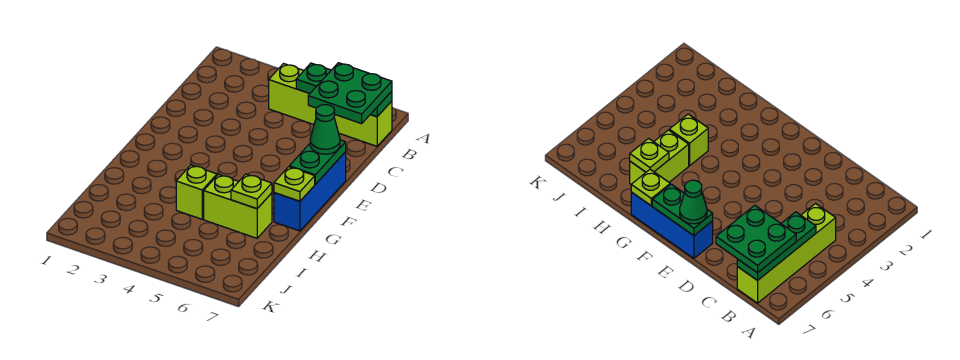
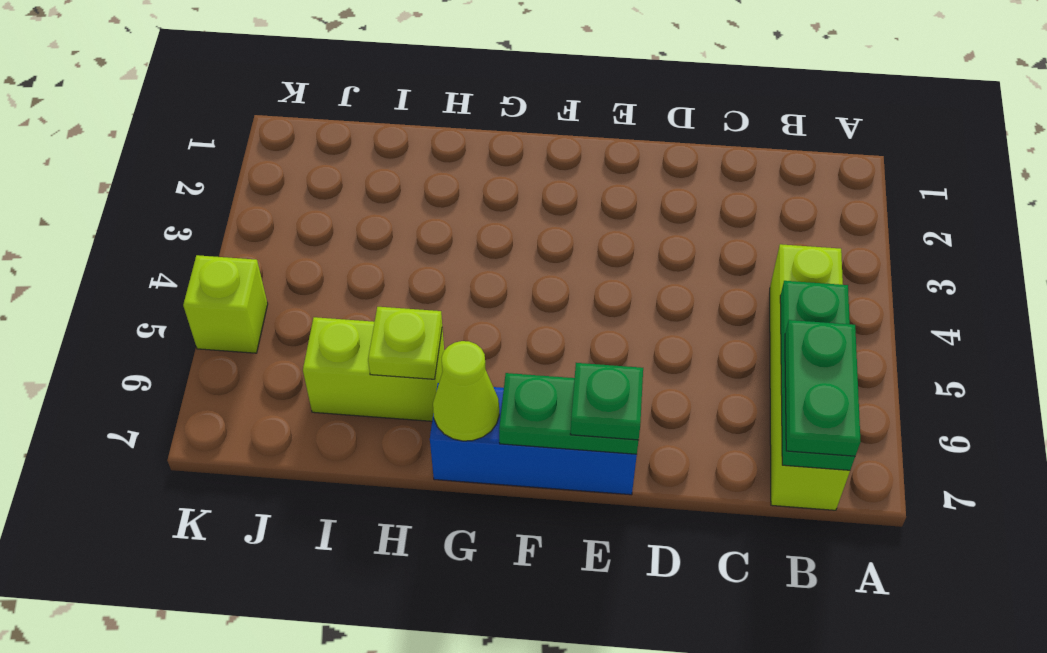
green 2x2 plate [308,63,392,124] -> green 1x2 plate [785,320,861,456]
green 1x1 cone [310,105,340,154] -> green 1x1 plate [571,363,643,440]
lime 1x1 plate [274,167,315,201] -> lime 1x1 cone [433,341,499,441]
lime 1x1 brick [176,165,217,219] -> lime 1x1 brick moved to [183,255,268,353]
lime 1x2 brick [204,174,272,238] -> lime 1x2 brick turned to [303,317,444,421]

